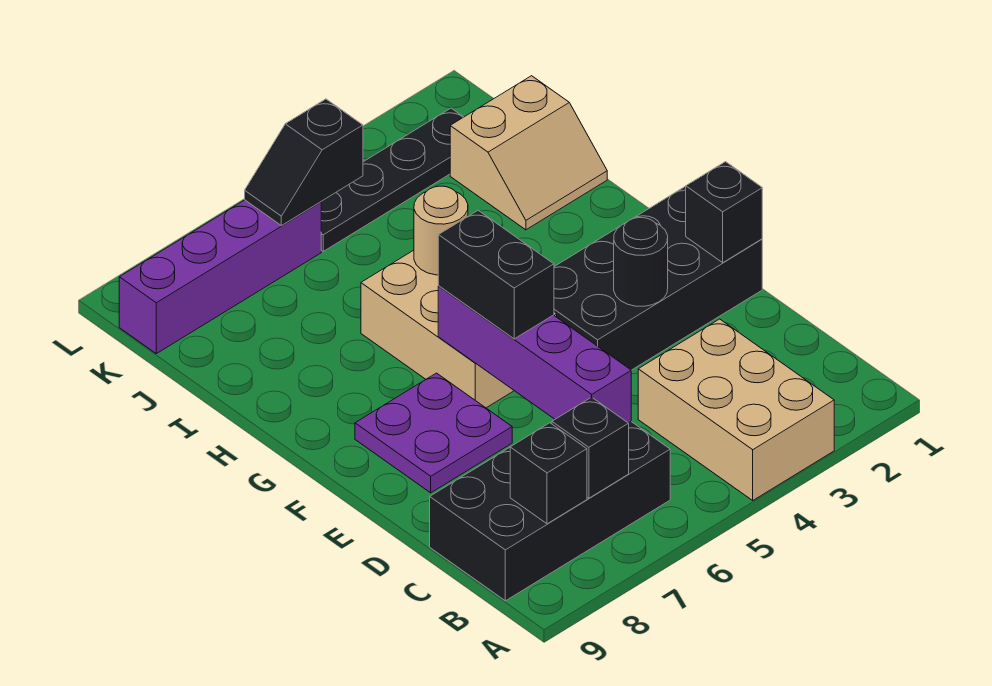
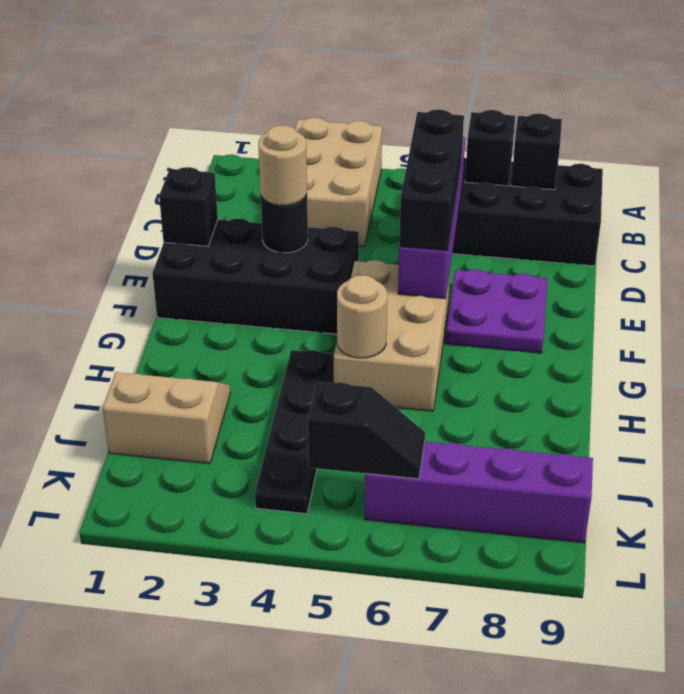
none -> tan 1x1 round brick [258,125,307,205]
black 1x2 brick [438,210,554,339] -> black 1x3 brick [399,109,464,251]
black 1x4 plate [321,108,463,251] -> black 1x4 plate turned to [255,350,334,514]

